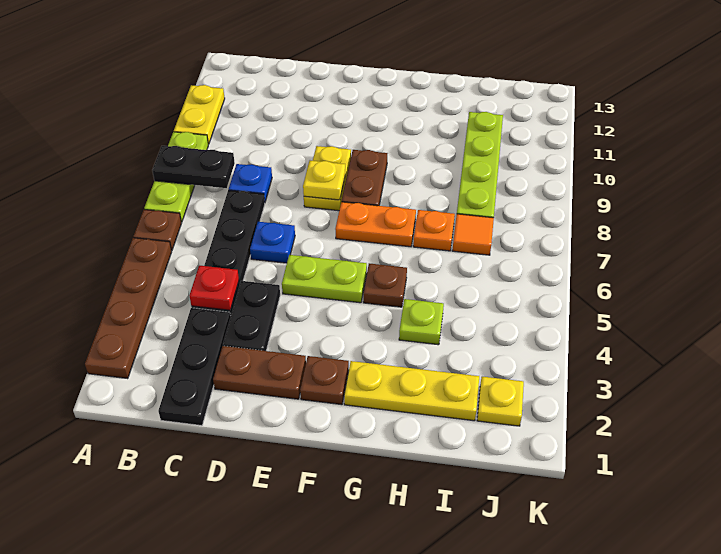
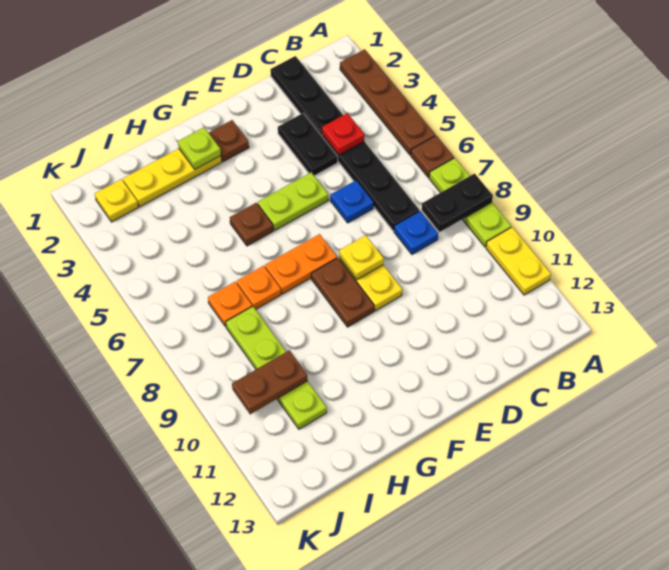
brown 1x2 plate [213,346,306,399] -> brown 1x2 plate moved to [232,350,308,414]
lime 1x1 plate [399,299,444,345] -> lime 1x1 plate moved to [178,127,221,169]
orange 1x1 tile [452,214,494,255] -> orange 1x1 plate [208,282,252,327]

